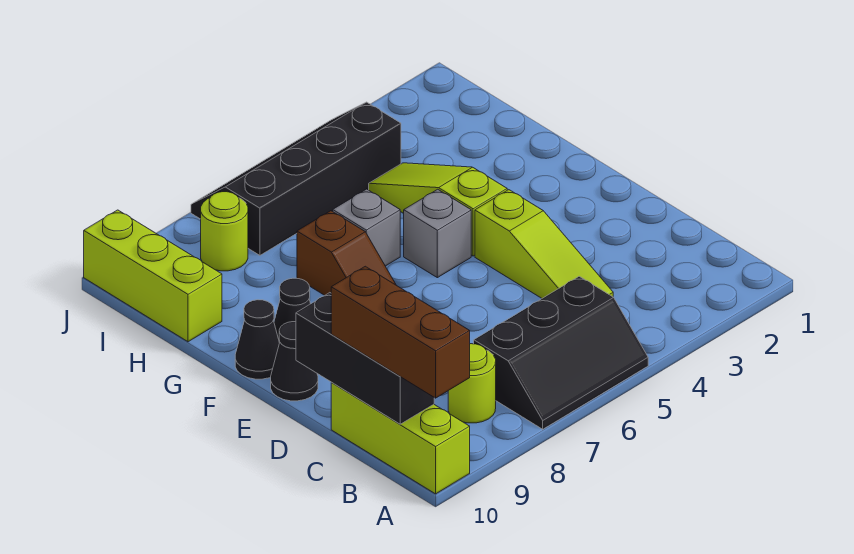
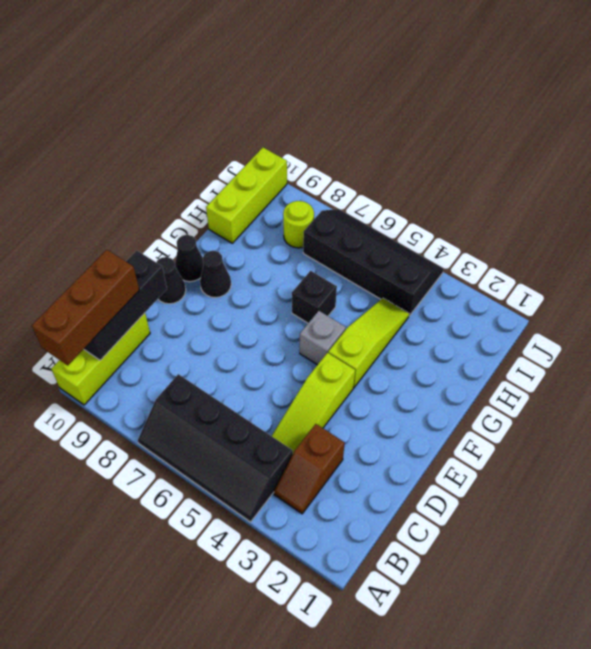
black 2x3 slope [474,276,648,429] -> black 2x4 slope [138,374,293,522]
lime 1x1 round brick [448,344,496,423] -> none
brown 1x2 slope [297,211,396,295] -> brown 1x2 slope moved to [274,424,345,514]
grey 1x1 brick [333,189,400,266] -> black 1x1 brick [292,271,337,323]

